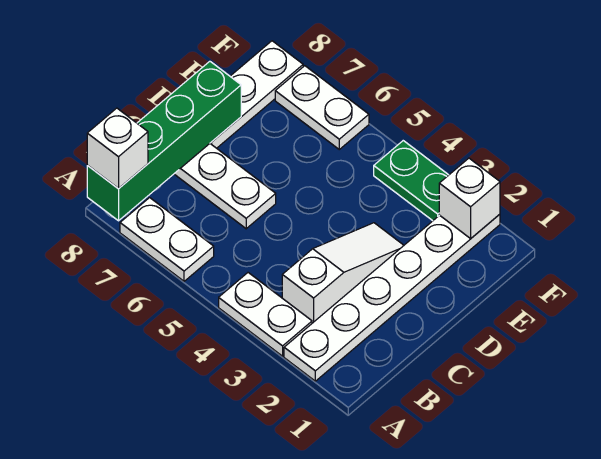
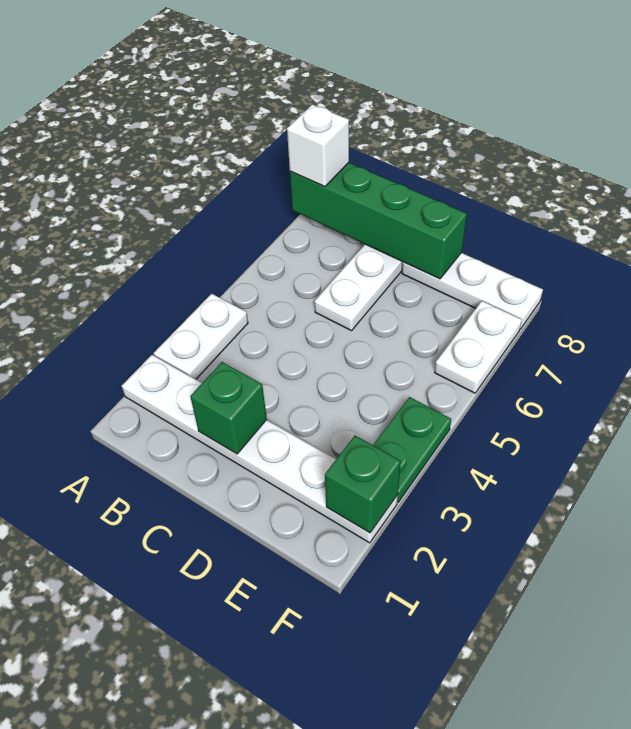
white 1x2 plate [120,198,214,281] -> none
white 1x3 slope [282,223,404,323] -> none
none -> green 1x1 brick [190,362,267,454]
white 1x1 brick [439,158,500,238] -> green 1x1 brick [325,436,401,533]

